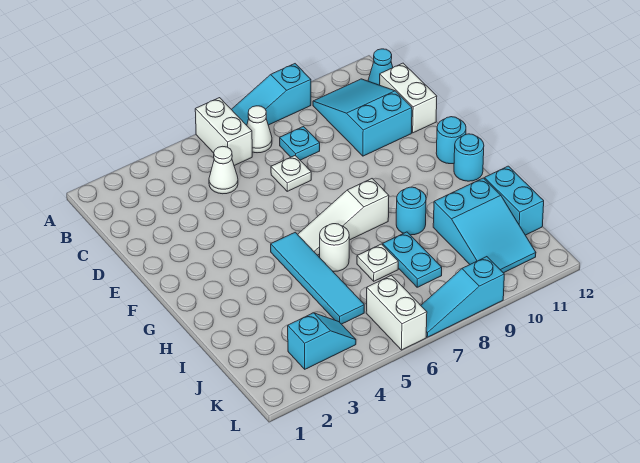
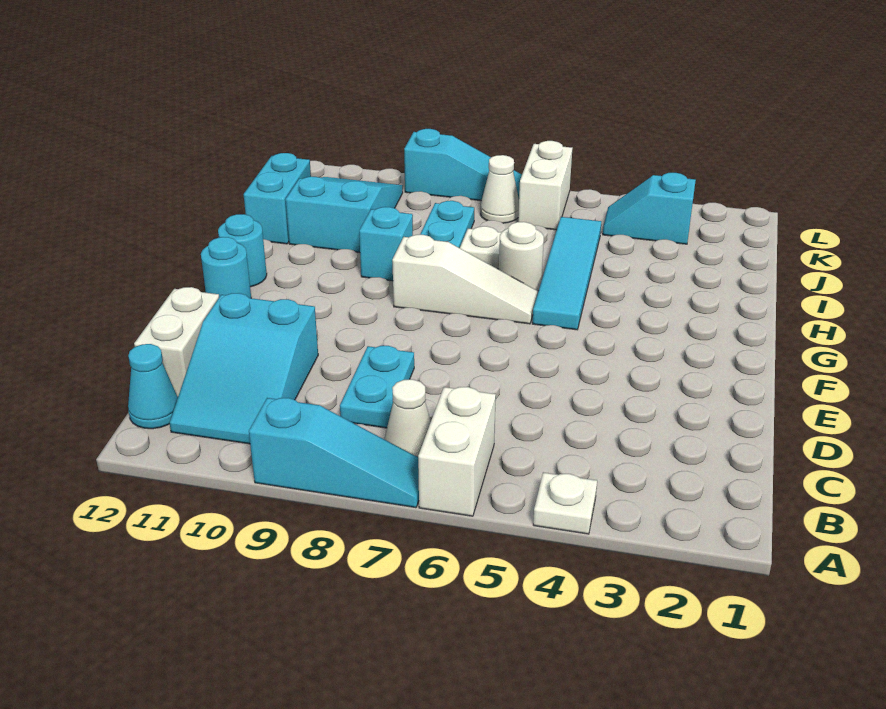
white 1x1 cone [209,146,238,194] -> white 1x1 cone moved to [480,155,519,223]
cyan 1x1 plate [280,127,320,160] -> cyan 1x2 plate [340,346,414,428]
white 1x1 plate [271,156,311,191] -> white 1x1 plate moved to [533,472,597,534]
cyan 1x1 round brick [396,187,426,235] -> cyan 1x1 brick [359,207,413,281]

